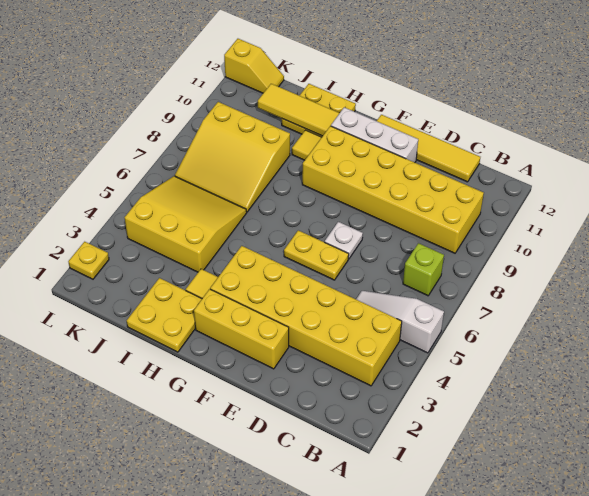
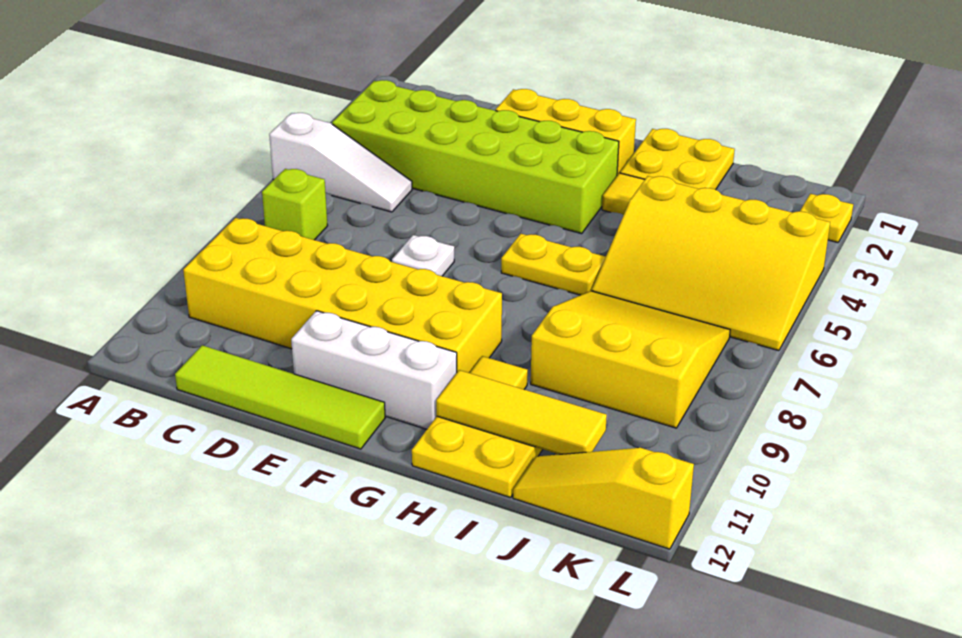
yellow 2x6 brick [210,246,402,386] -> lime 2x6 brick [332,80,619,234]
yellow 1x4 tile [377,115,480,182] -> lime 1x4 tile [175,345,385,449]
yellow 1x2 plate [284,230,349,280] -> yellow 1x2 plate moved to [501,234,606,295]
yellow 3x3 slope [125,176,247,272] -> yellow 3x4 slope [592,176,830,351]
yellow 1x2 slope [224,39,284,93] -> yellow 1x3 slope [513,448,694,549]

